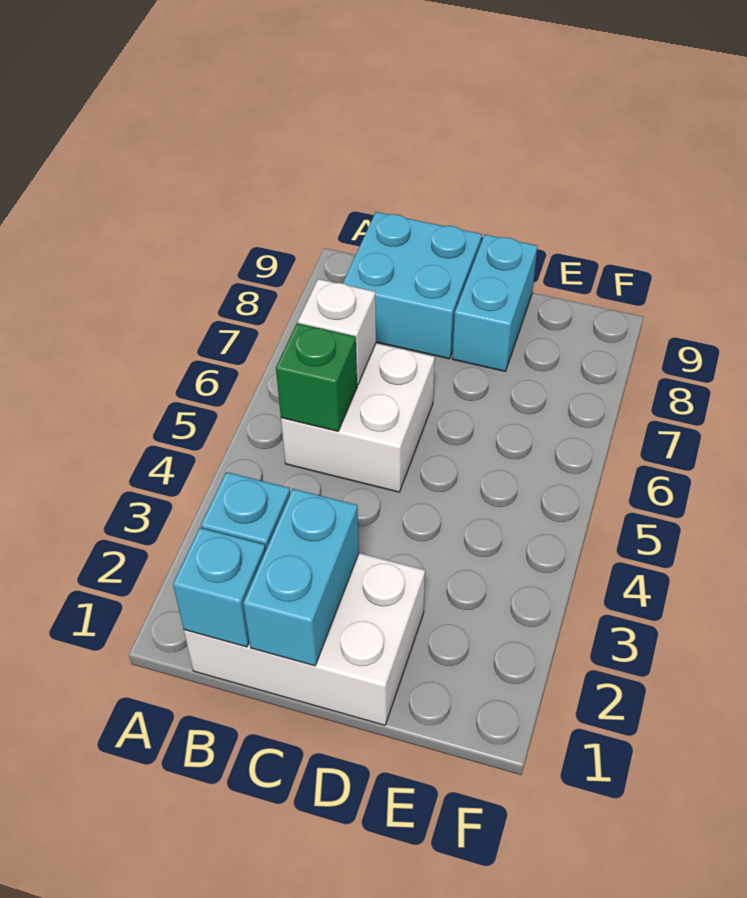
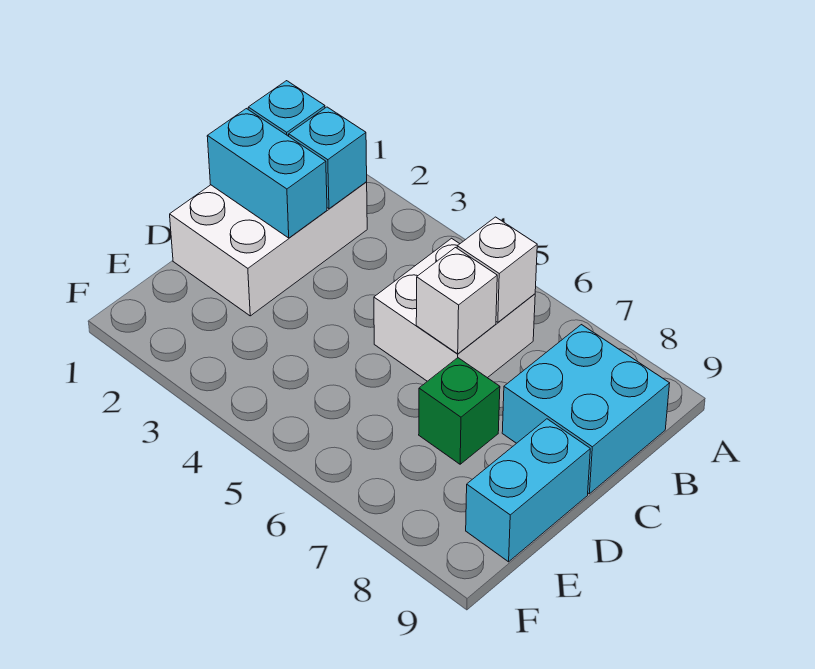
green 1x1 brick [276,323,357,431] -> green 1x1 brick moved to [419,358,500,464]
none -> white 1x1 brick [416,248,497,354]
cyan 1x2 brick [452,235,537,371] -> cyan 1x2 brick turned to [466,419,590,562]

